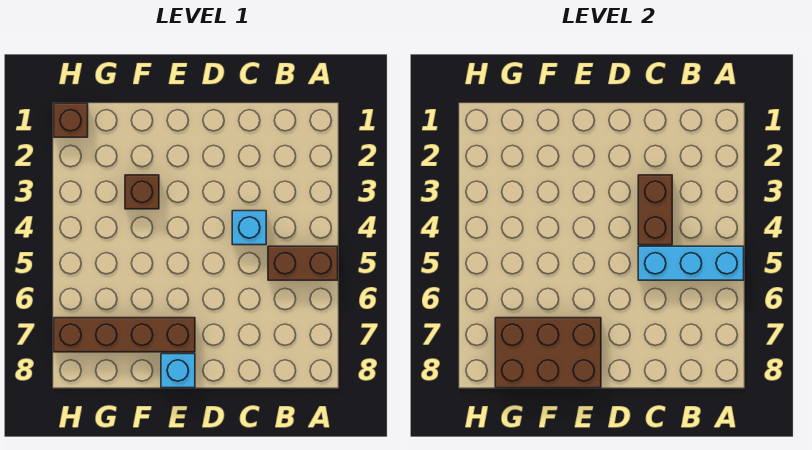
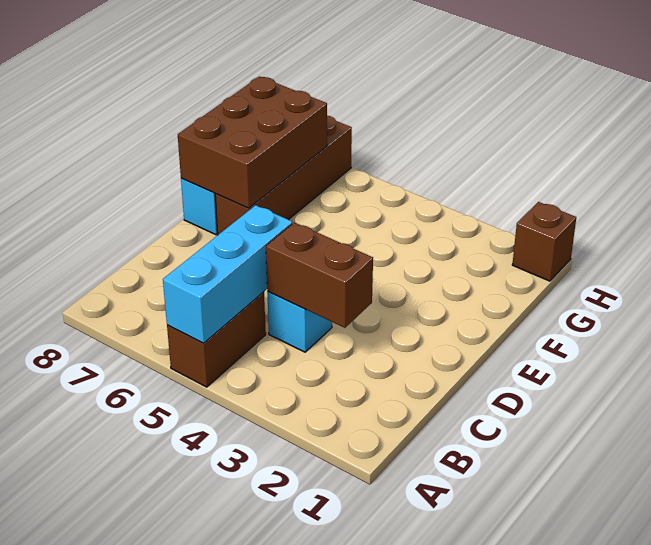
brown 1x1 brick [125,175,159,209] -> none

